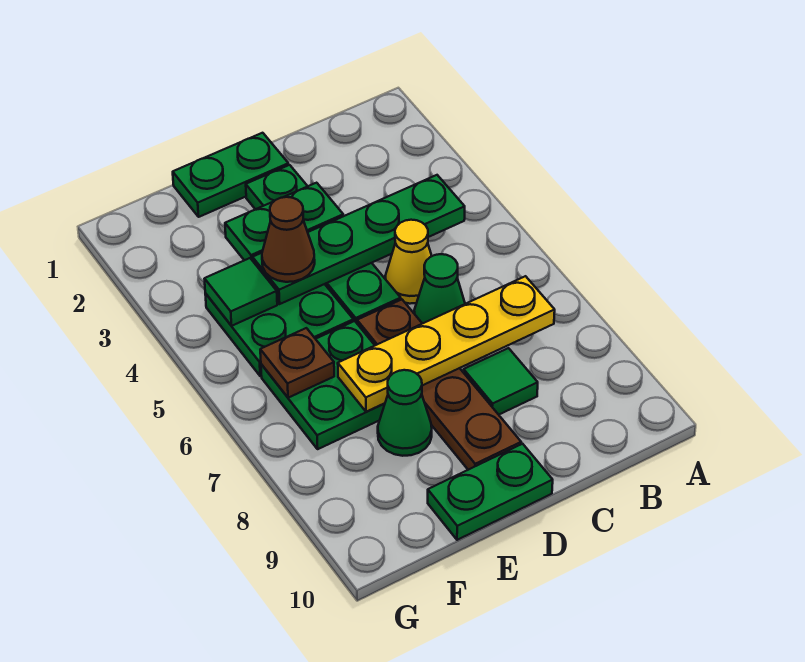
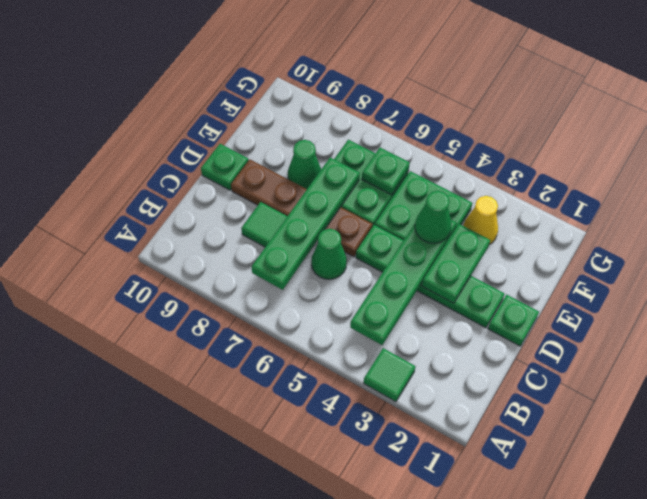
yellow 1x4 plate [338,276,555,412] -> green 1x4 plate [252,157,360,290]
yellow 1x1 cone [385,220,432,304] -> yellow 1x1 cone moved to [463,196,498,245]
green 1x2 plate [173,133,288,217] -> green 1x1 plate [488,295,539,346]
green 1x2 plate [428,444,553,540] -> green 1x1 plate [201,144,249,190]
brown 1x1 cone [262,197,315,282] -> green 1x1 cone [415,191,451,243]
green 1x1 tile [205,258,277,326] -> green 1x1 tile moved to [364,348,415,402]
brown 1x1 plate [260,328,334,398] -> green 1x1 plate [362,148,410,195]

